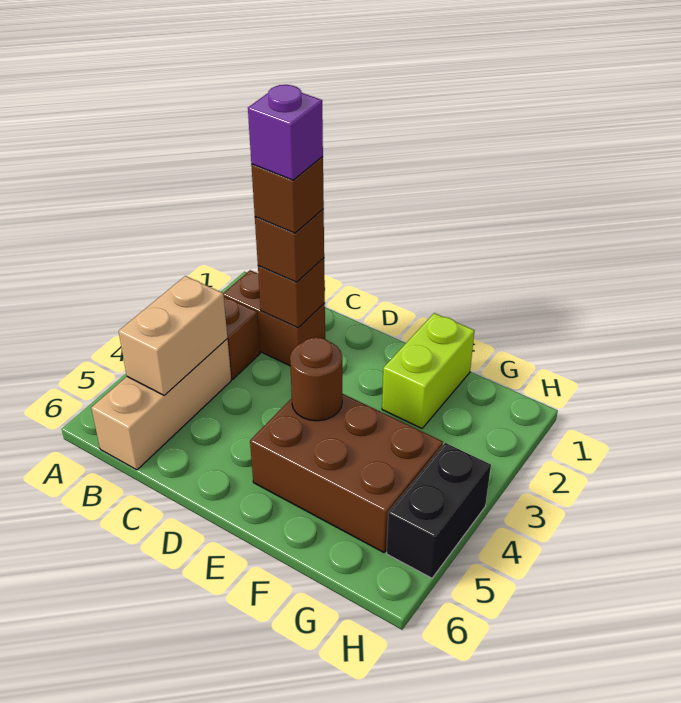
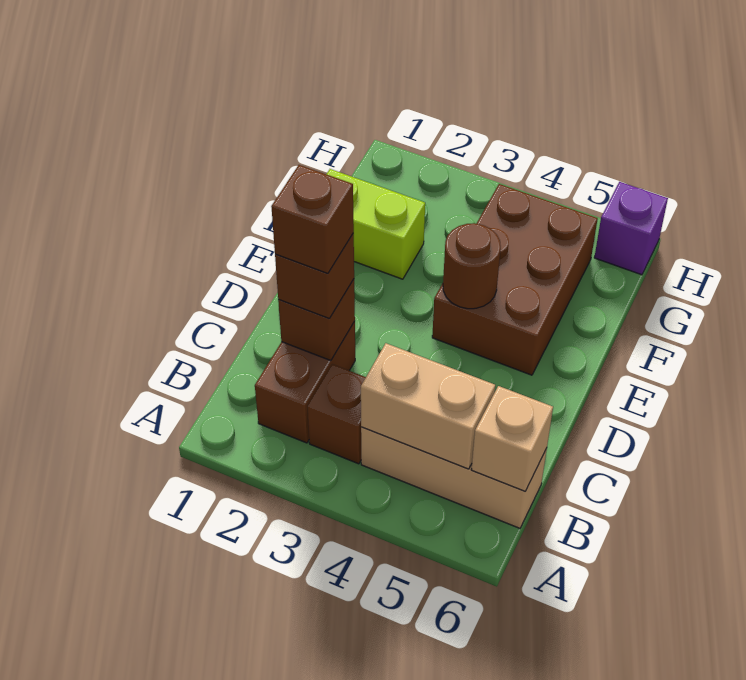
none -> tan 1x1 brick [472,386,553,491]
purple 1x1 brick [248,85,323,180] -> purple 1x1 brick moved to [594,182,668,275]
black 1x2 brick [387,443,491,578] -> none

